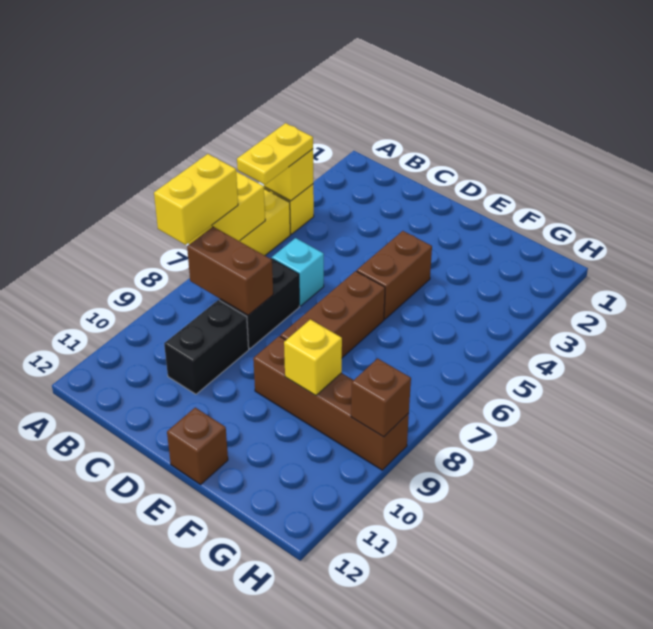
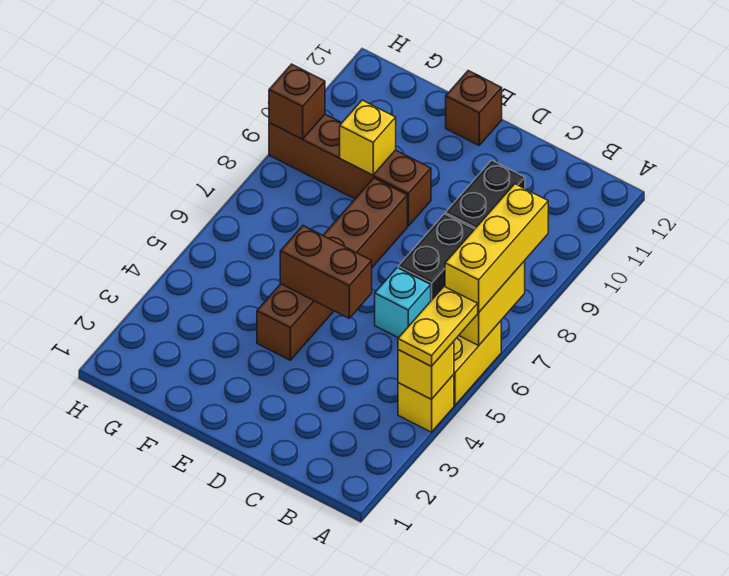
yellow 1x2 brick [154,154,238,245] -> yellow 1x3 brick [445,184,548,313]
brown 1x2 brick [187,227,273,315] -> brown 1x2 brick moved to [280,226,372,318]

